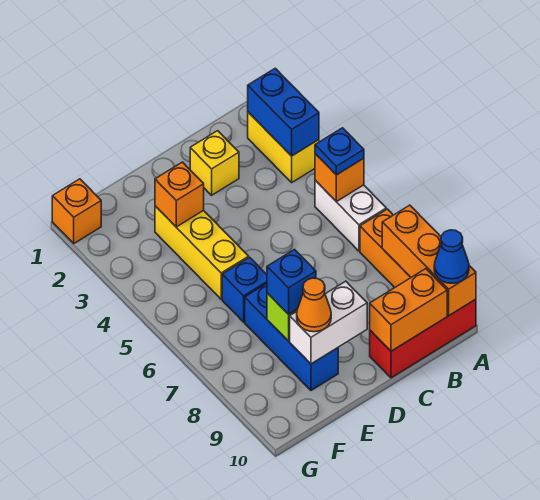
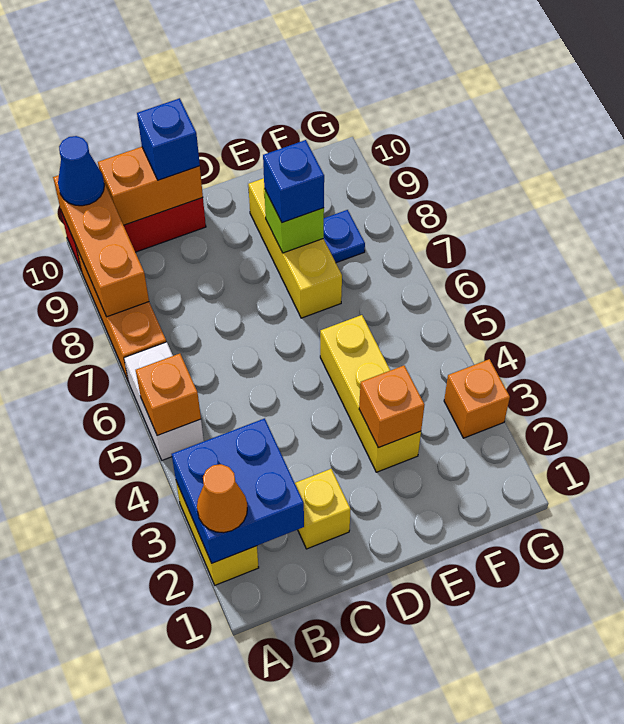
blue 1x2 brick [248,68,319,156] -> blue 2x2 brick [172,418,304,563]
blue 1x1 plate [315,128,364,175] -> blue 1x1 plate moved to [323,210,365,263]
white 1x2 brick [290,281,367,364] -> none
blue 1x1 brick [222,257,267,322] -> blue 1x1 brick moved to [137,98,200,180]
blue 1x3 brick [245,284,338,390] -> yellow 1x3 brick [248,178,342,318]
orange 1x1 cone [297,278,331,332] -> orange 1x1 cone moved to [197,464,247,533]
orange 1x1 brick [52,179,101,243] -> orange 1x1 brick moved to [444,359,510,438]

